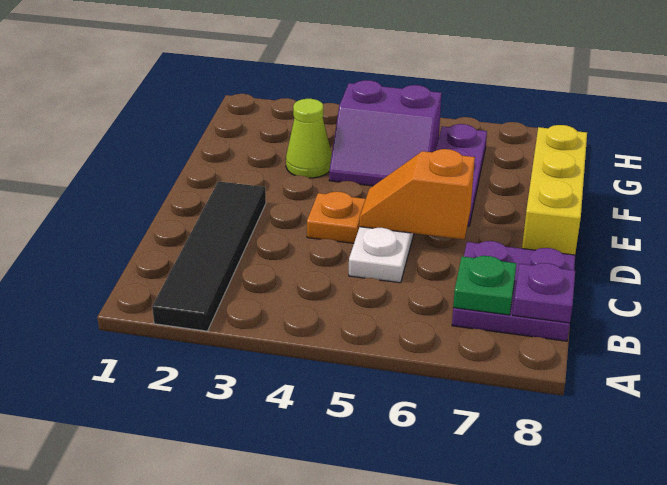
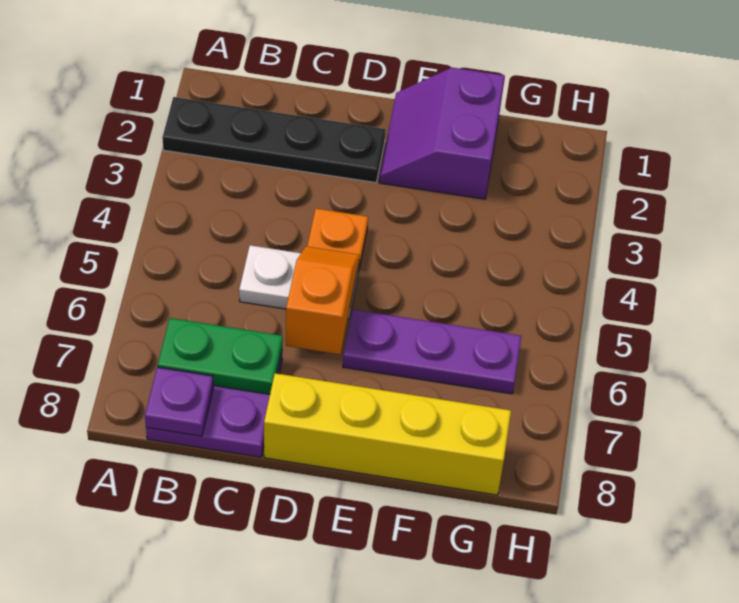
black 1x4 tile [152,181,266,331] -> black 1x4 plate [162,97,386,183]
green 1x1 plate [453,256,517,315] -> green 1x2 plate [158,318,283,394]
yellow 1x3 brick [522,125,587,255] -> yellow 1x4 brick [264,373,511,495]
lime 1x1 cone [286,99,332,178] -> none
purple 2x2 slope [329,80,441,186] -> purple 2x2 slope moved to [379,68,505,199]

